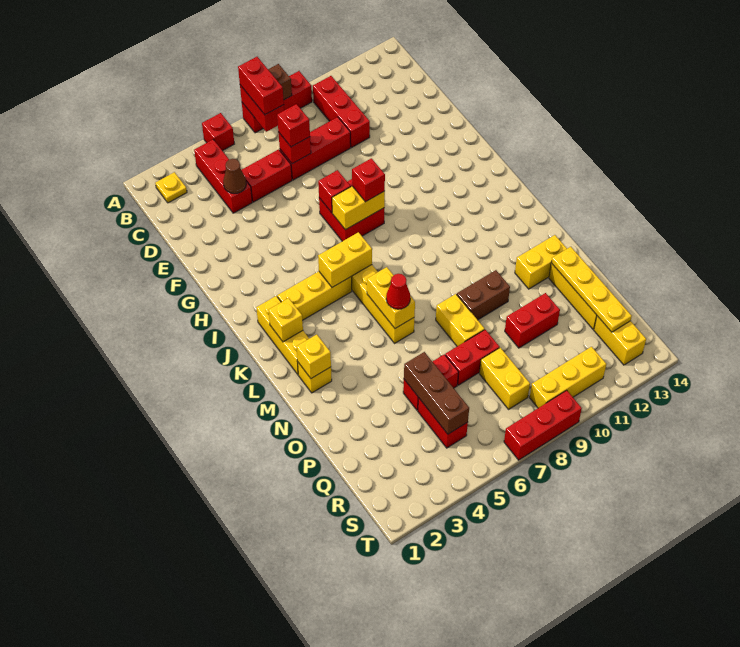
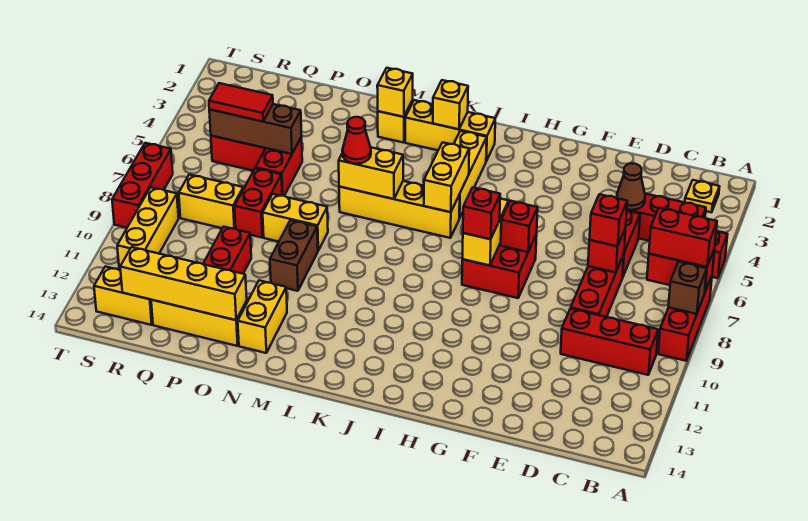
yellow 1x4 plate [551,247,632,332] -> yellow 1x4 brick [120,247,247,320]
none -> red 1x2 tile [209,83,273,121]

